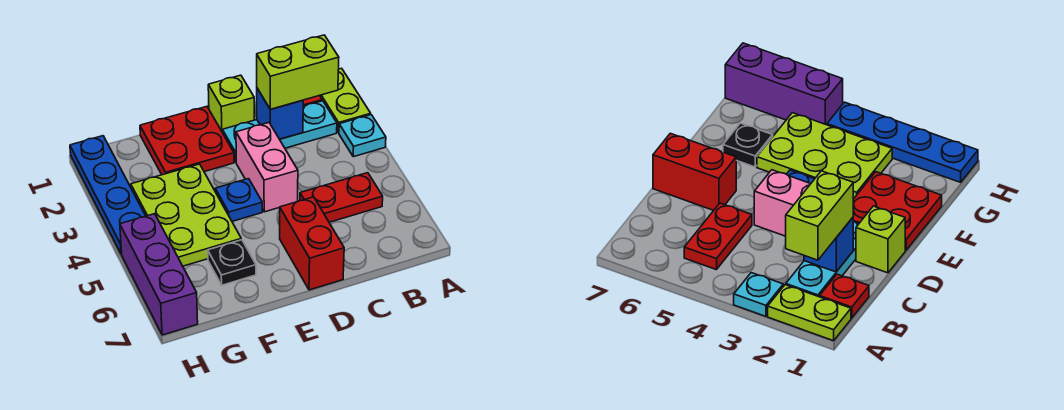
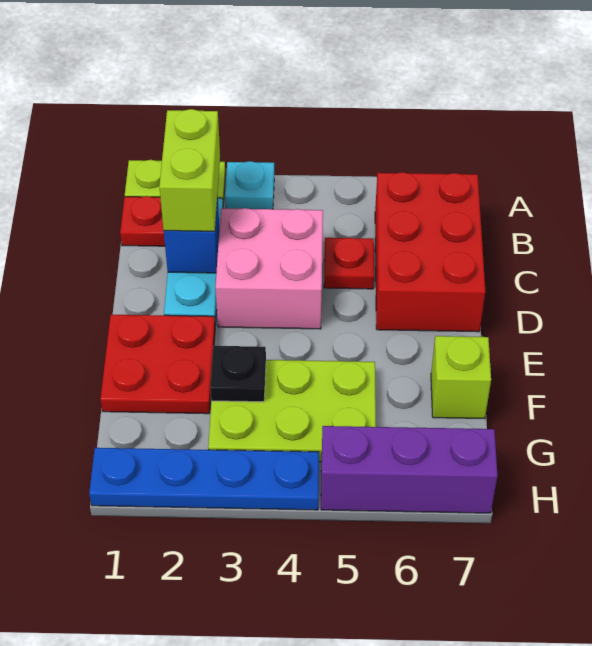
red 1x2 plate [300,173,383,222] -> red 1x1 plate [324,238,374,289]
lime 1x1 brick [208,75,254,131] -> lime 1x1 brick moved to [431,336,491,419]
pink 1x2 brick [236,123,298,212] -> pink 2x2 brick [216,208,323,329]
red 1x2 brick [280,197,344,290] -> red 2x3 brick [375,172,485,332]
blue 1x1 plate [215,179,262,221] -> none
black 1x1 plate [208,240,256,285] -> black 1x1 plate moved to [211,346,266,402]

